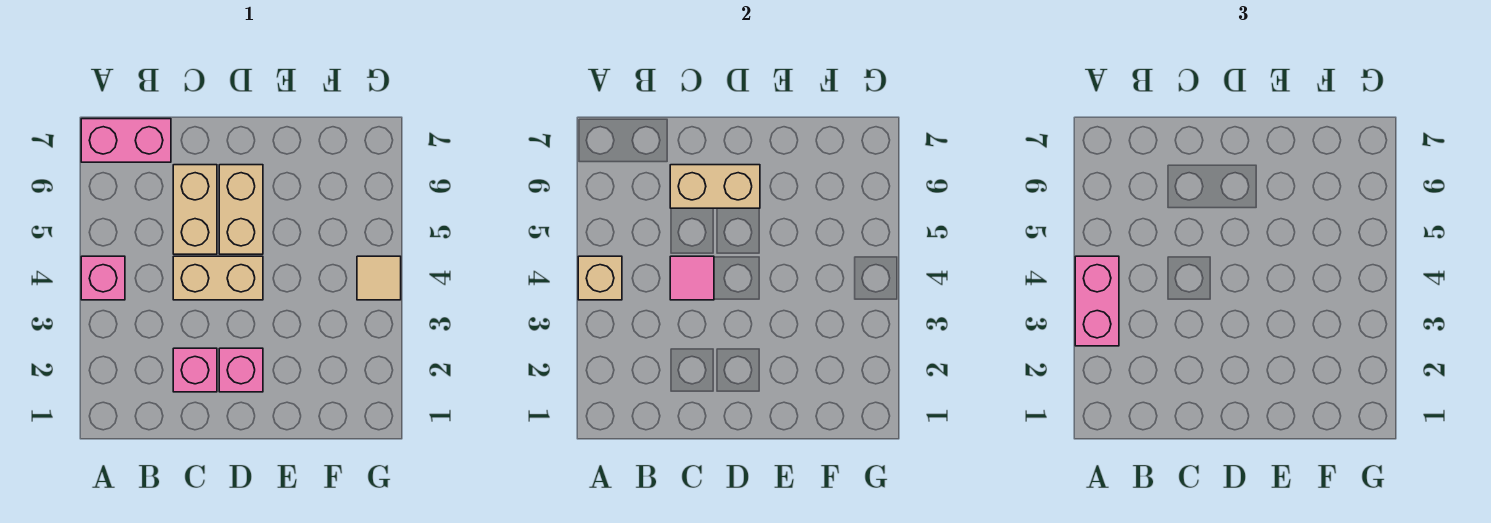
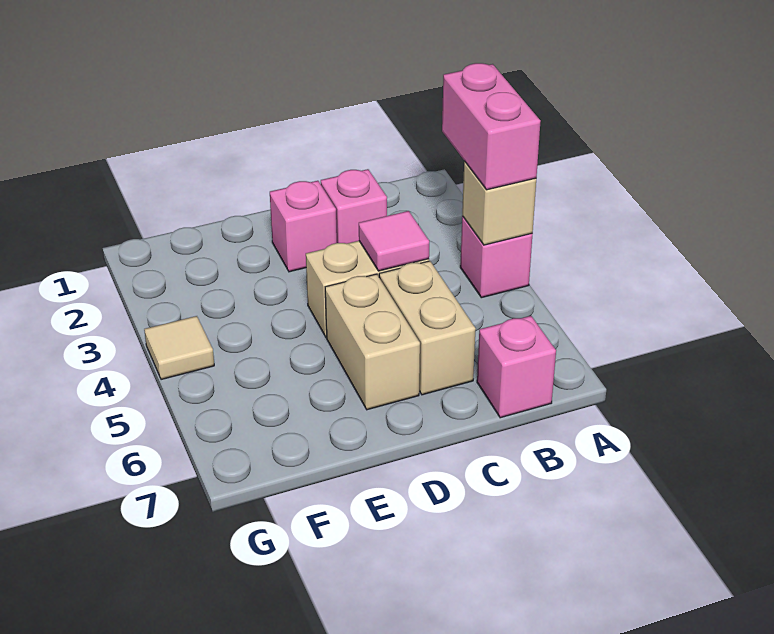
pink 1x2 brick [81,119,171,162] -> pink 1x1 brick [477,316,556,418]
tan 1x2 brick [670,165,760,208] -> none

